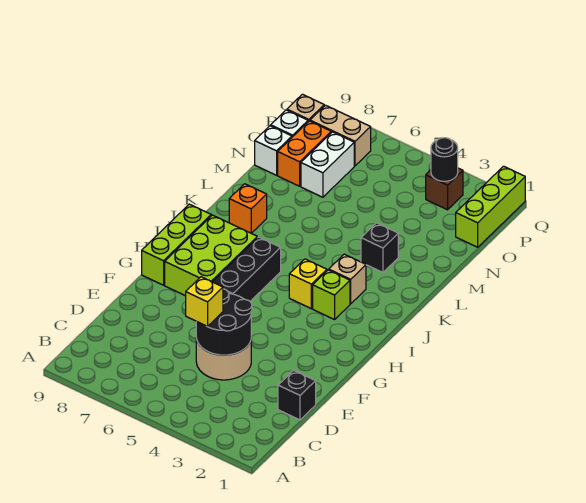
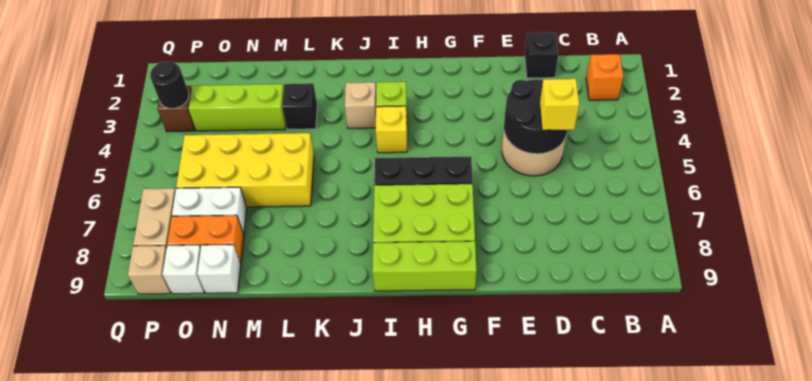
orange 1x1 brick [229,184,267,233] -> orange 1x1 brick moved to [586,54,623,100]
none -> yellow 2x4 brick [176,133,314,207]
lime 1x3 brick [456,166,525,247] -> lime 1x3 brick moved to [189,84,286,131]

